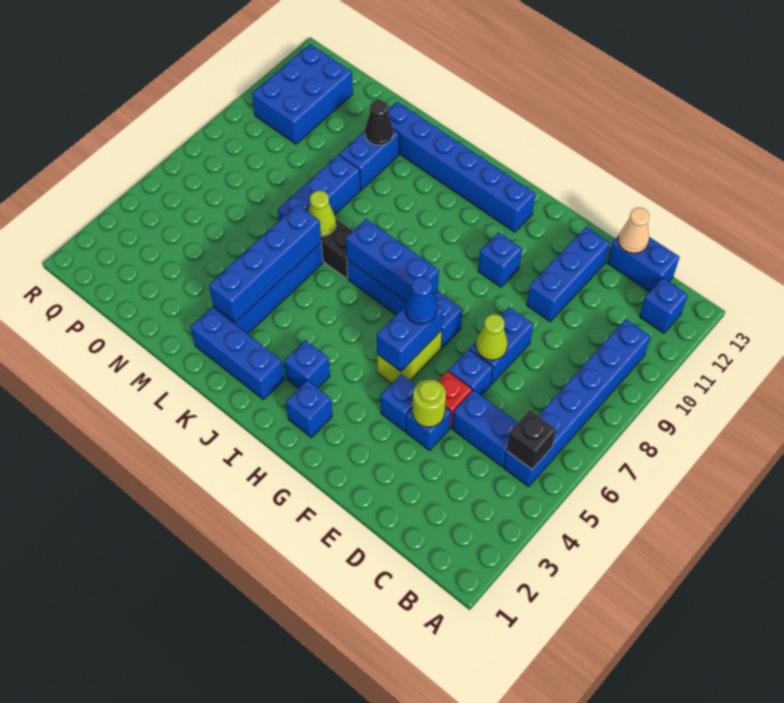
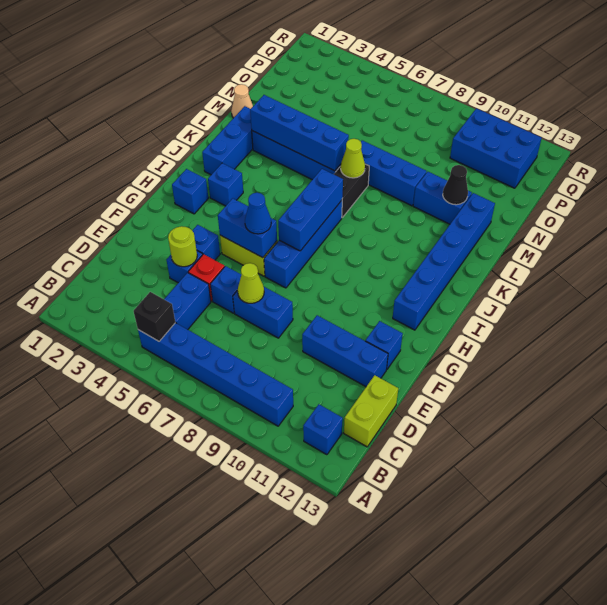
blue 1x2 brick [607,236,680,292] -> lime 1x2 brick [344,375,398,447]
tan 1x1 cone [618,208,650,253] -> tan 1x1 cone moved to [231,84,253,118]
blue 1x1 brick [478,232,522,287] -> blue 1x1 brick moved to [366,321,403,370]

